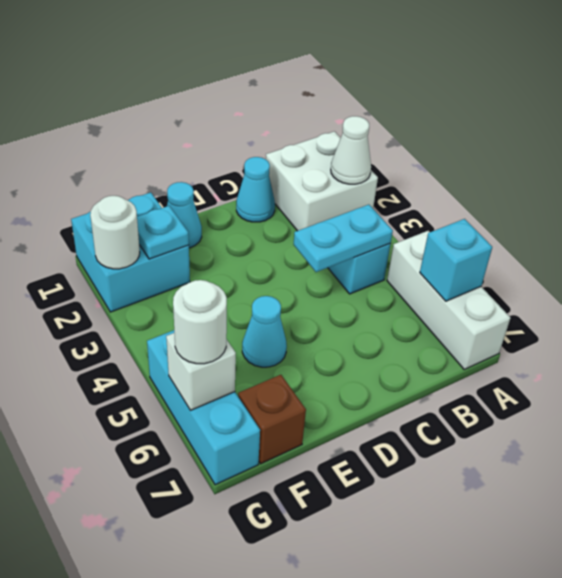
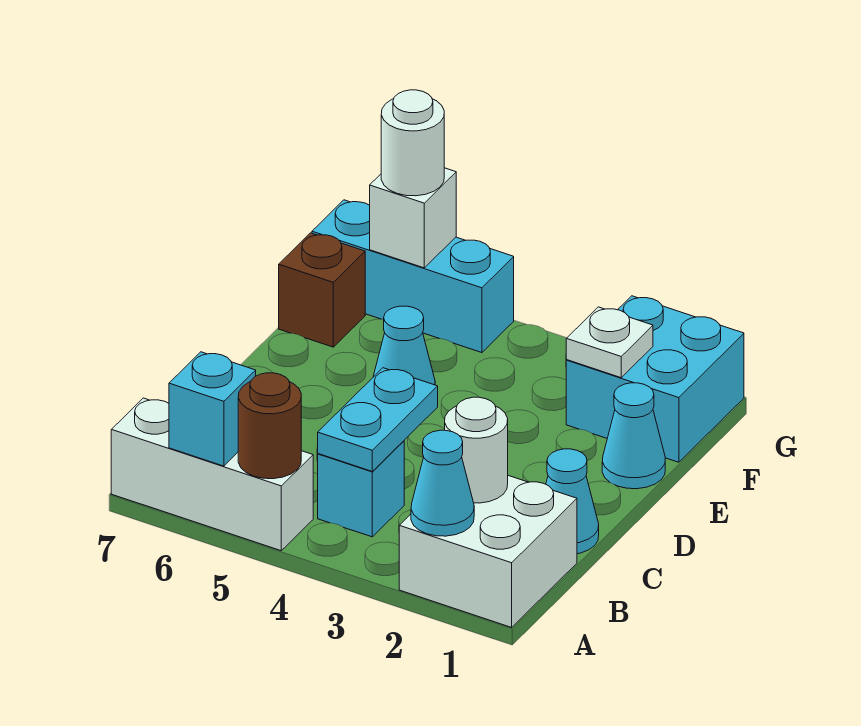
white 1x1 cone [331,116,371,184] -> cyan 1x1 cone [411,430,474,536]
none -> brown 1x1 round brick [238,373,301,479]
cyan 1x1 plate [137,206,189,259] -> white 1x1 plate [566,307,653,378]
white 1x1 round brick [90,196,140,269] -> white 1x1 round brick moved to [445,397,508,503]

